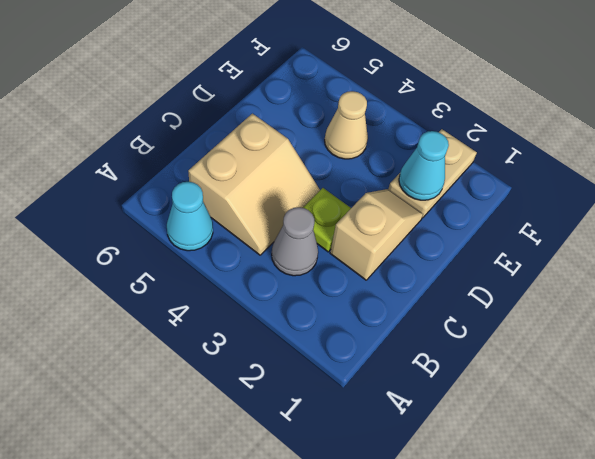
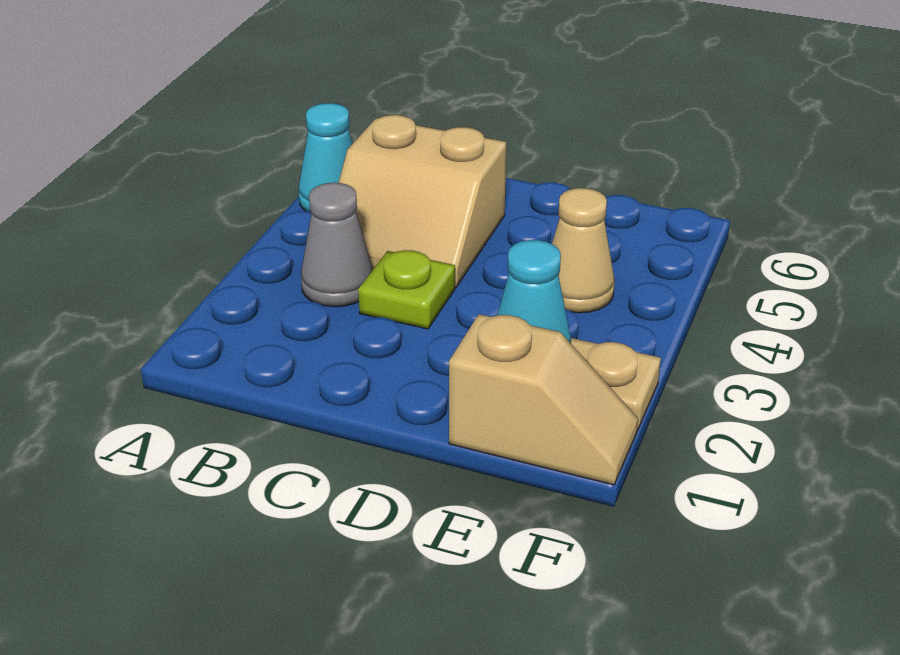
tan 1x2 slope [330,189,423,280] -> tan 1x2 slope moved to [449,314,638,485]

